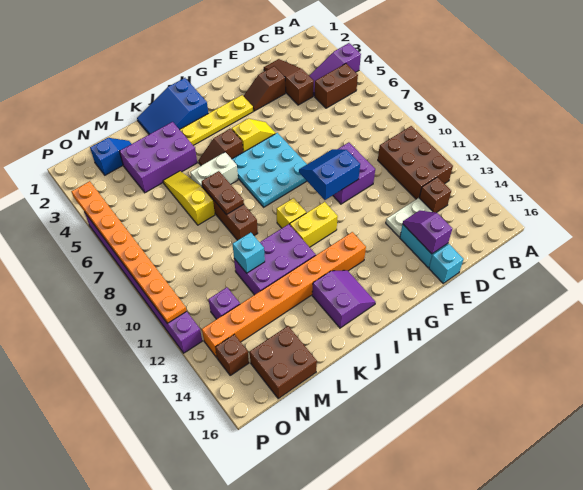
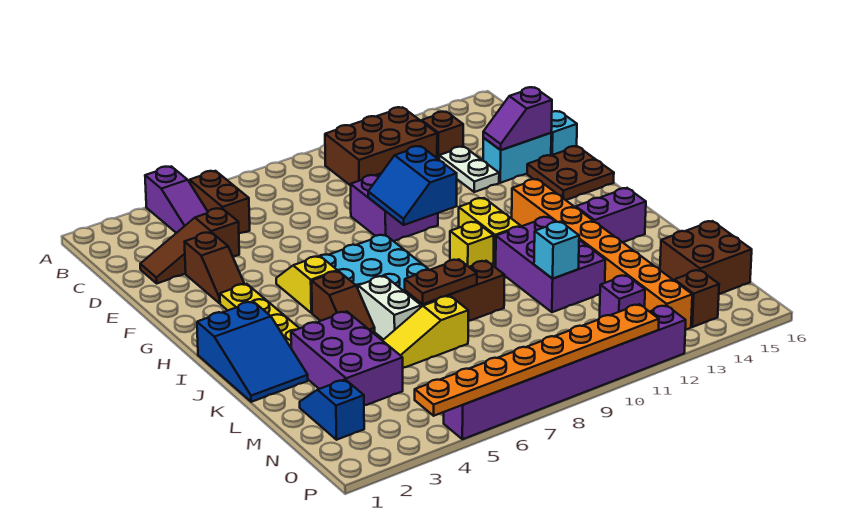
none -> brown 2x2 plate [527,146,614,200]

